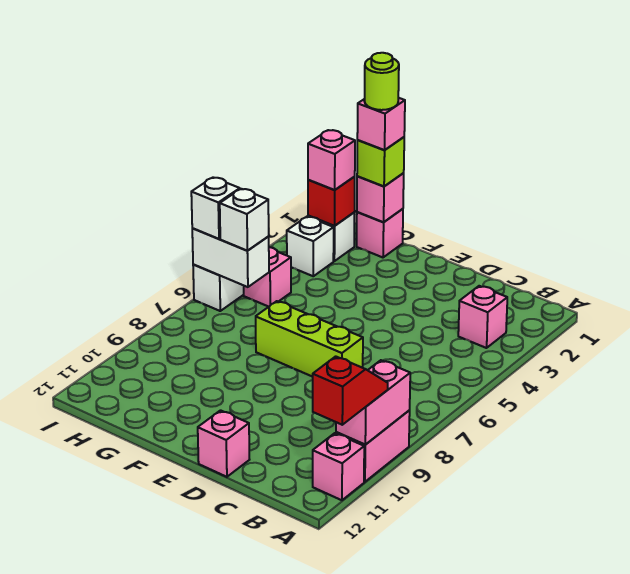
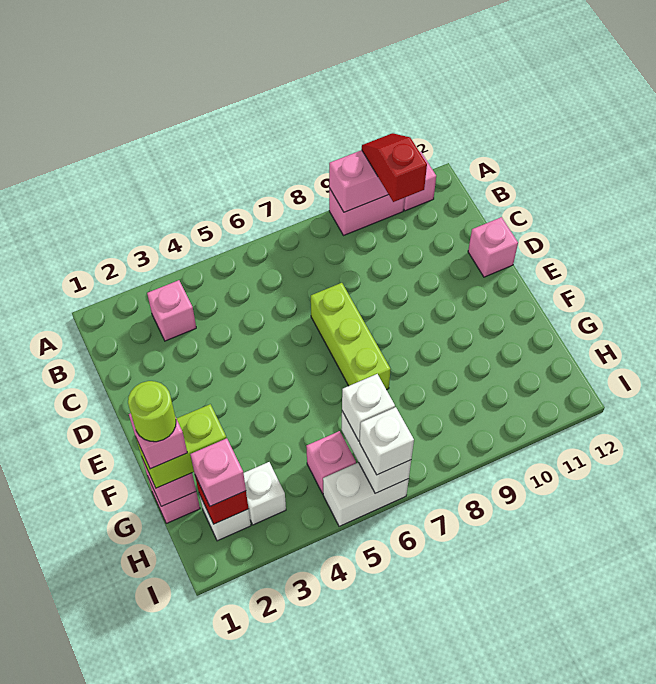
red 1x2 slope [313,356,388,425] -> red 1x2 slope turned to [362,133,427,202]
lime 1x1 brick [357,137,404,186] -> lime 1x2 brick [136,404,226,488]

